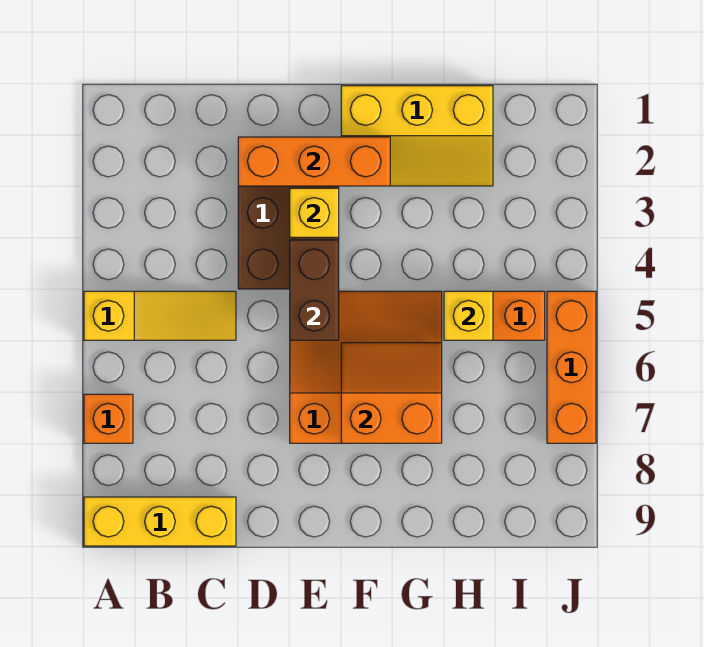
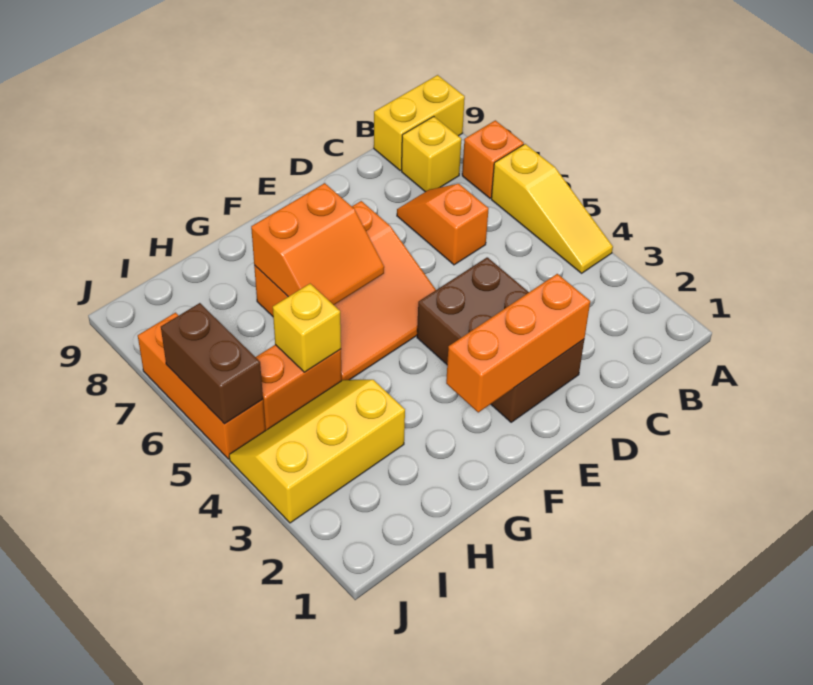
yellow 1x3 slope [84,291,236,340] -> yellow 1x3 slope turned to [491,144,613,273]
yellow 1x3 brick [84,497,236,546] -> yellow 1x2 brick [374,75,465,170]
none -> orange 1x2 slope [397,184,489,265]
yellow 1x1 brick [290,188,339,237] -> yellow 1x1 brick moved to [402,116,461,192]
brown 1x2 brick [290,240,339,340] -> brown 1x2 brick moved to [161,303,263,424]
yellow 2x3 slope [341,86,493,186] -> yellow 2x3 slope moved to [229,380,405,523]

